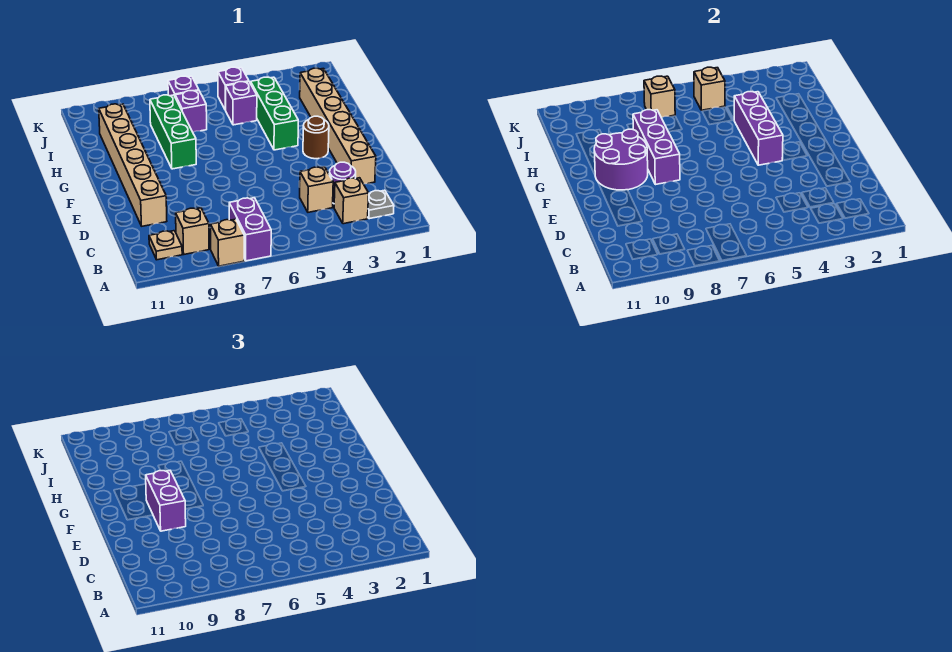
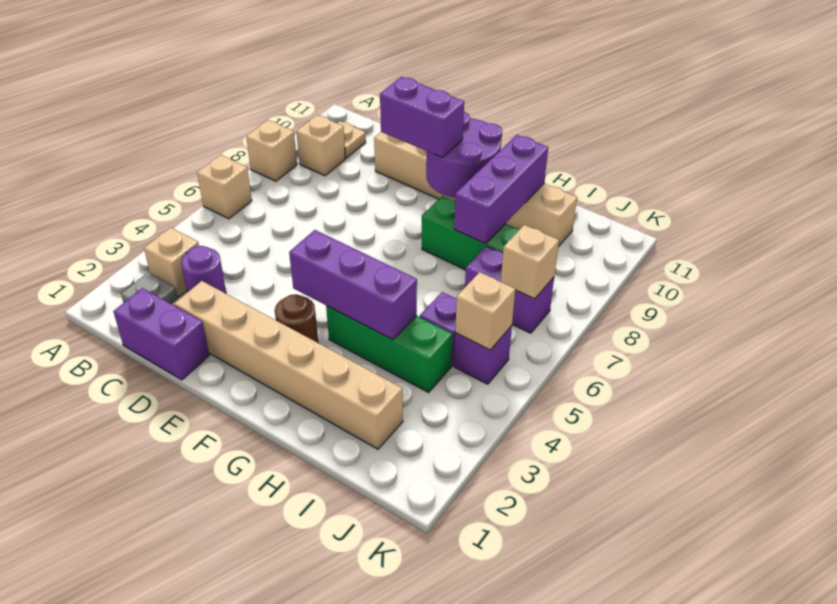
purple 1x2 brick [229,198,271,261] -> purple 1x2 brick moved to [113,288,209,380]
tan 1x1 brick [299,167,333,212] -> tan 1x1 brick moved to [197,155,252,219]
purple 1x3 brick [633,110,680,185] -> purple 1x3 brick turned to [454,135,548,244]

